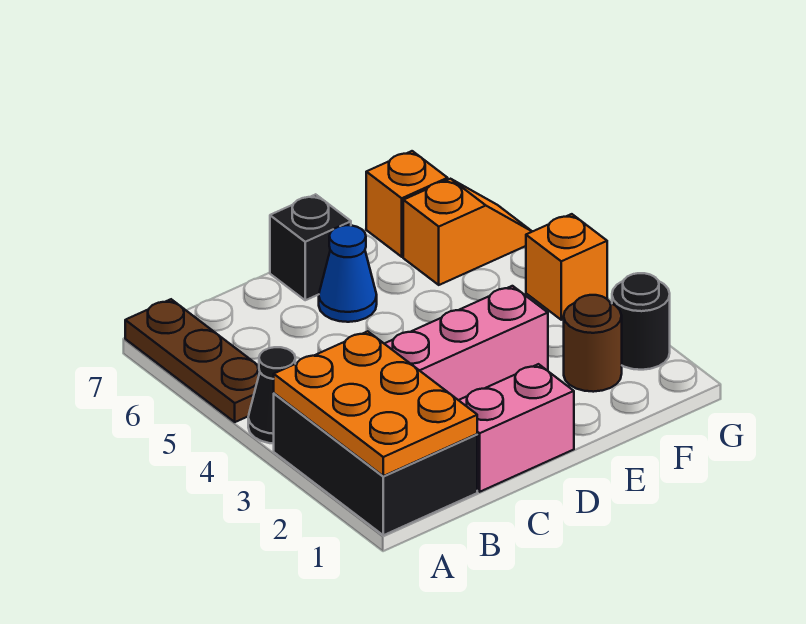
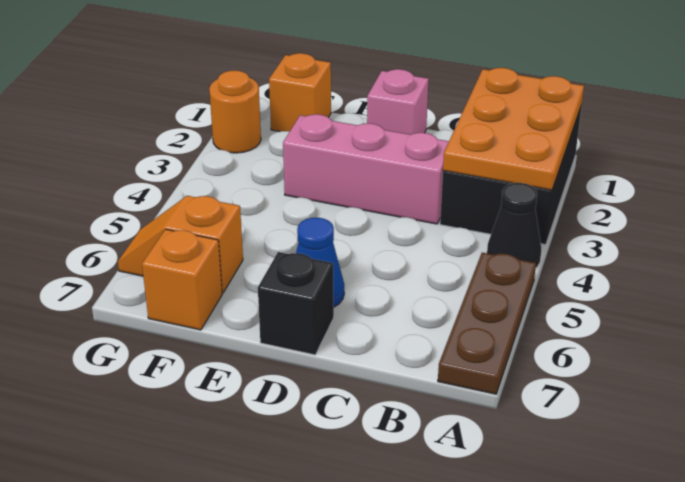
pink 1x2 brick [459,364,574,492] -> pink 1x1 brick [367,69,429,135]
brown 1x1 round brick [564,295,622,392] -> none
black 1x1 round brick [612,273,670,370] -> orange 1x1 round brick [209,71,261,153]
orange 1x1 brick [526,214,607,320] -> orange 1x1 brick moved to [269,53,331,132]

